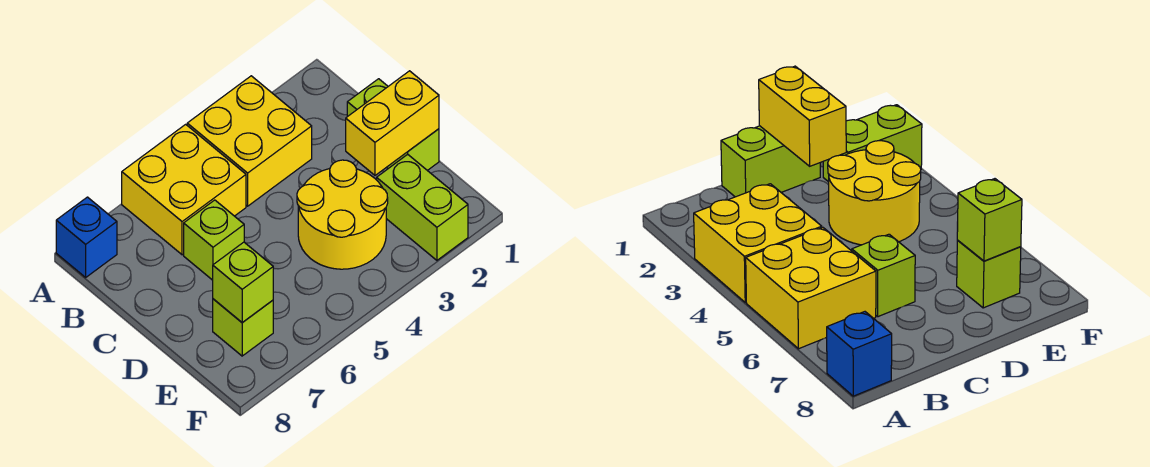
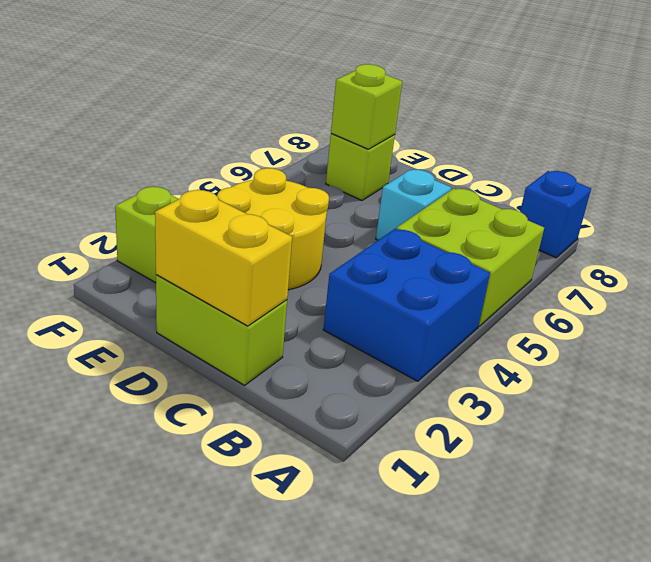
yellow 2x2 brick [187,76,312,206] -> blue 2x2 brick [323,229,490,381]
yellow 2x2 brick [122,124,246,255] -> lime 2x2 brick [397,188,544,326]
lime 1x1 brick [184,200,244,280] -> cyan 1x1 brick [376,170,451,240]
yellow 1x2 brick [346,71,439,175] -> yellow 1x2 brick turned to [155,190,292,326]

